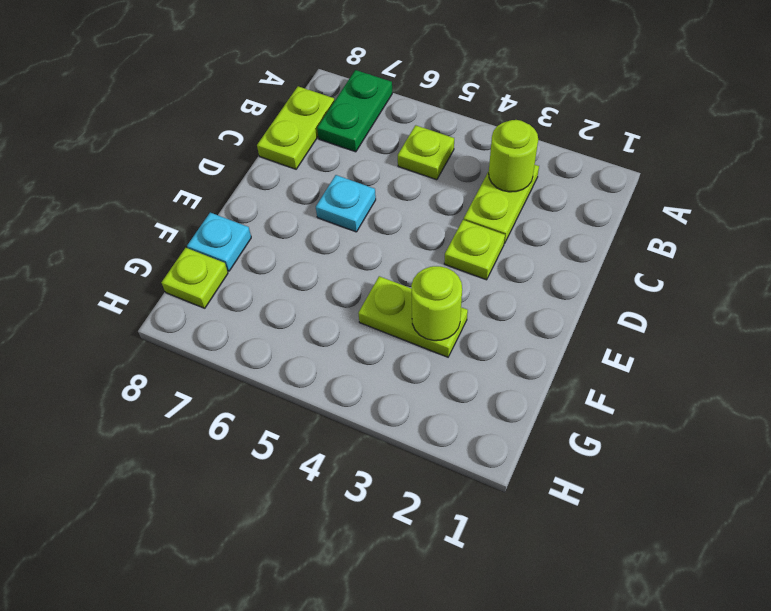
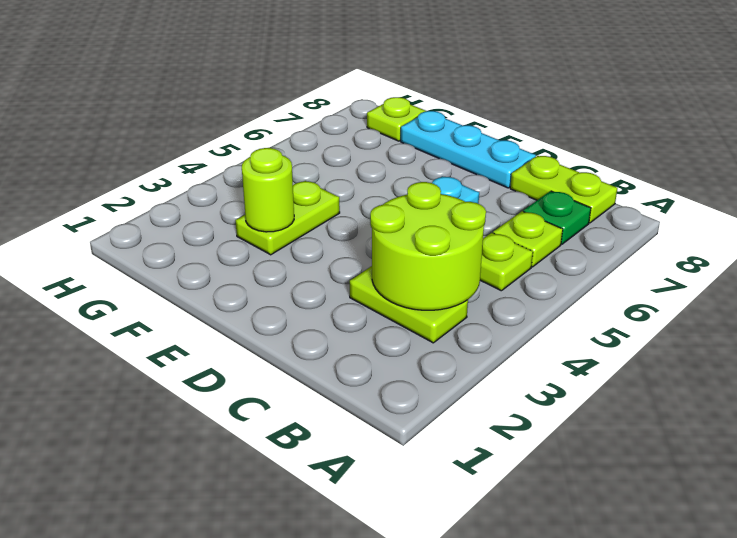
green 1x2 plate [317,70,392,152] -> green 1x1 plate [523,191,591,244]
lime 1x1 round brick [489,120,538,192] -> lime 2x2 round brick [370,182,486,310]
lime 1x1 plate [444,220,505,280] -> lime 1x1 plate moved to [493,211,563,267]
cyan 1x1 plate [187,213,251,271] -> cyan 1x3 plate [401,111,536,188]

